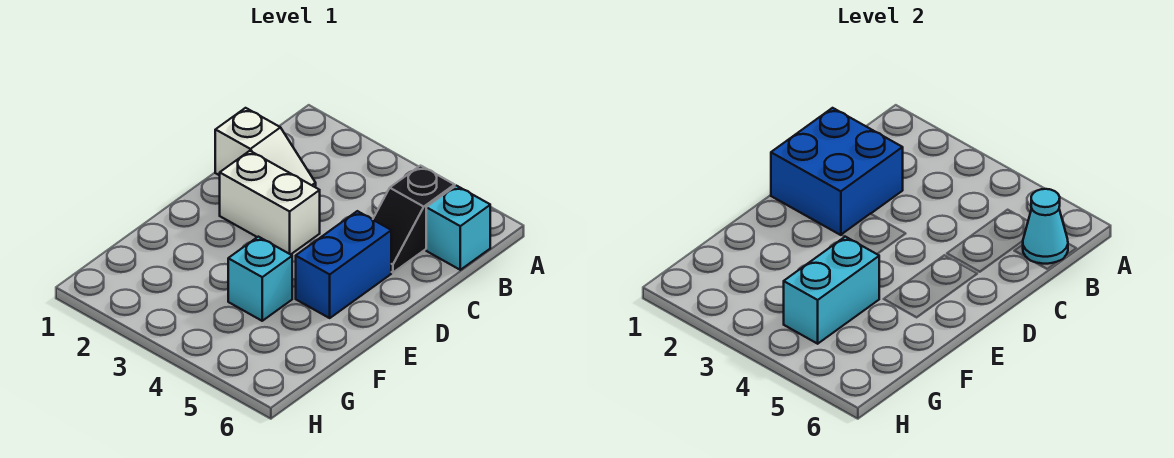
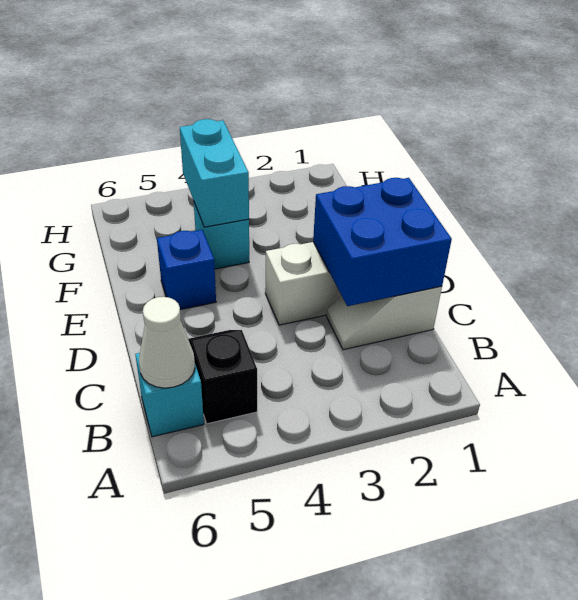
cyan 1x1 cone [1023,189,1068,264] -> white 1x1 cone [139,297,195,388]
blue 1x2 brick [296,211,391,318] -> blue 1x1 brick [157,230,216,310]

